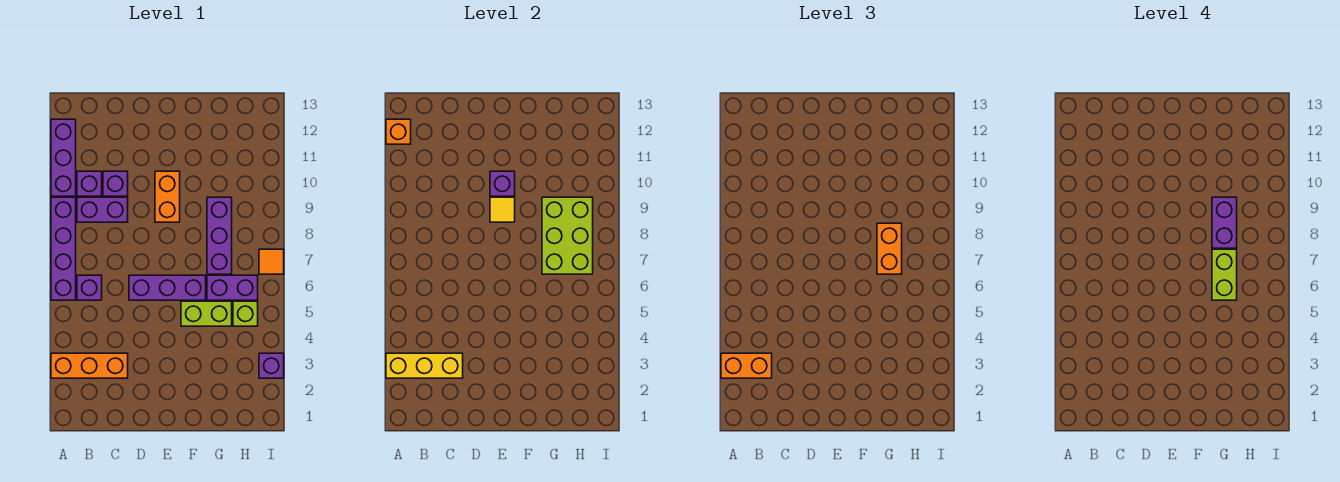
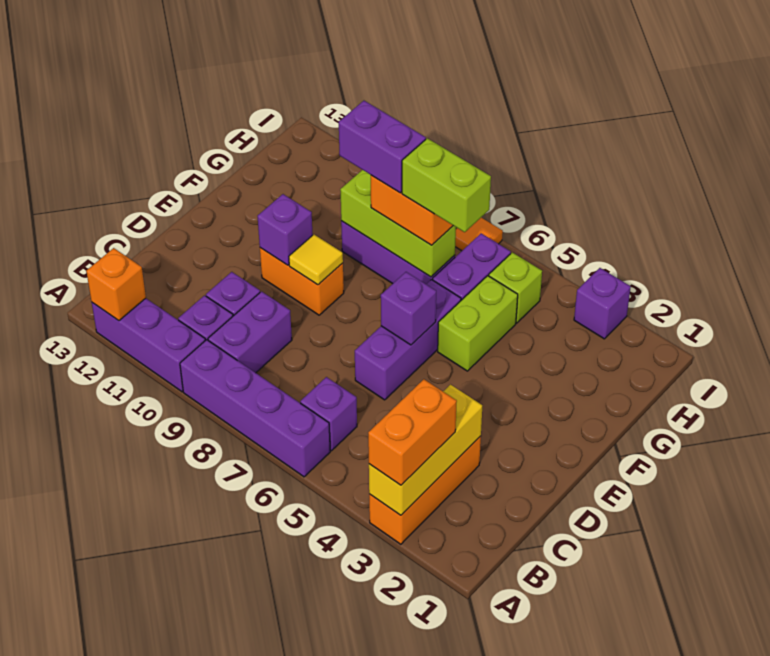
none -> purple 1x1 brick [381,272,436,345]
lime 2x3 brick [542,197,593,274] -> lime 1x3 brick [340,170,456,277]

